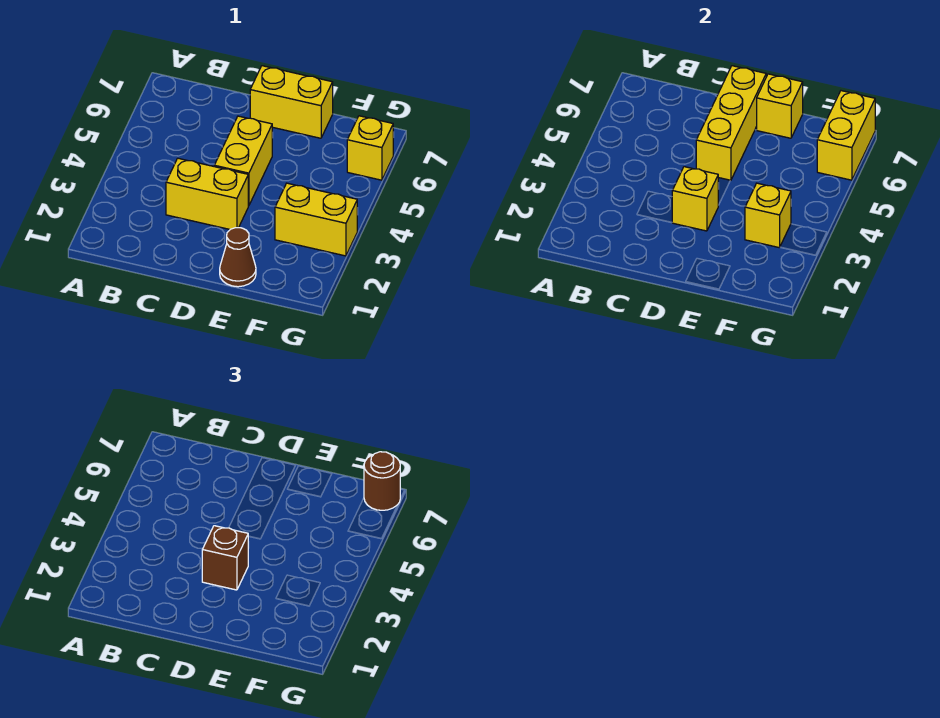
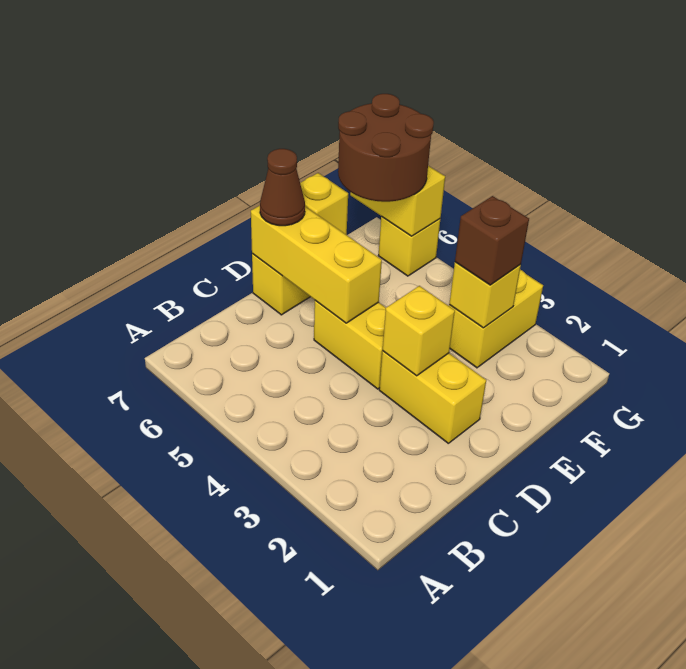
yellow 1x2 brick [166,158,248,229] -> yellow 1x2 brick turned to [379,351,486,443]
brown 1x1 brick [202,526,248,590] -> brown 1x1 brick moved to [455,196,529,285]
brown 1x1 cone [220,228,256,287] -> brown 1x1 cone moved to [260,149,305,226]
brown 1x1 round brick [364,452,400,510] -> brown 2x2 round brick [338,94,434,202]

